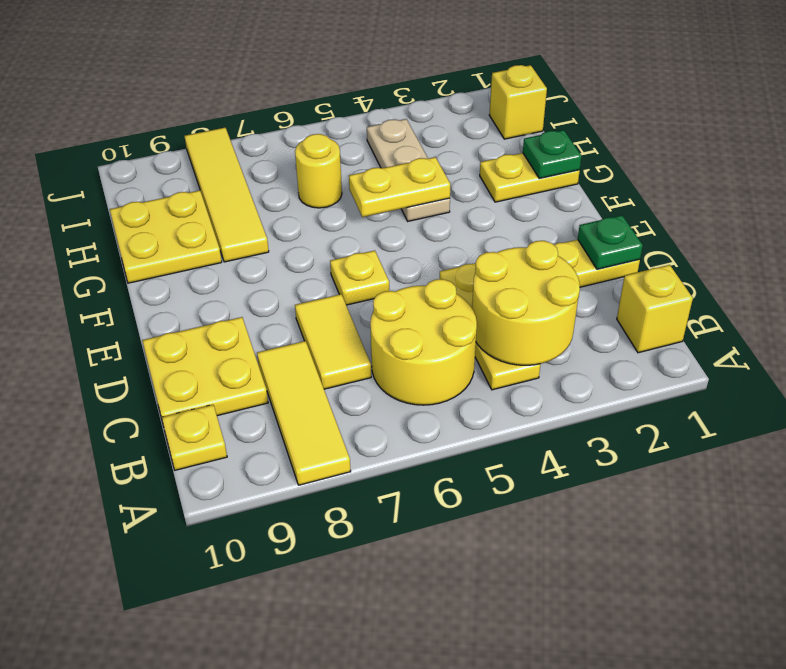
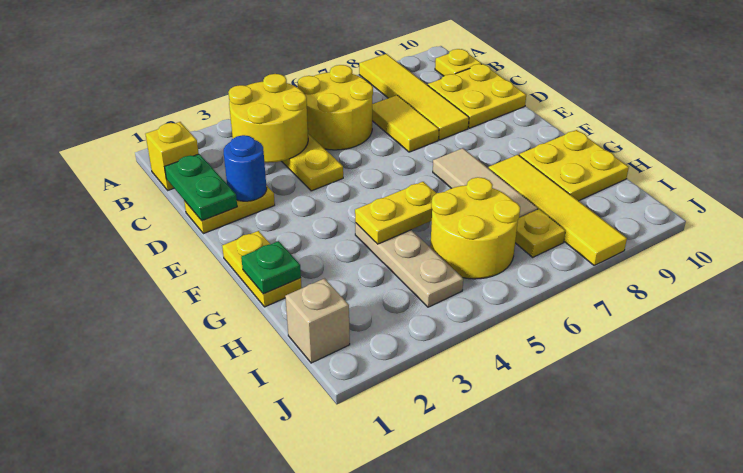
yellow 1x3 tile [257,341,351,485] -> yellow 1x4 tile [359,54,469,140]
green 1x1 plate [578,215,643,269] -> green 1x2 plate [165,154,237,221]
none -> blue 1x1 round brick [224,135,267,201]
yellow 1x1 plate [330,251,389,305] -> yellow 1x1 plate moved to [515,209,565,257]
none -> tan 1x3 tile [433,148,538,218]
yellow 1x2 plate [480,153,580,202] -> yellow 1x2 plate turned to [222,231,302,307]
yellow 1x1 round brick [295,134,342,208] -> yellow 2x2 round brick [430,177,520,279]
yellow 1x1 brick [489,65,547,139] -> tan 1x1 brick [285,279,350,363]

